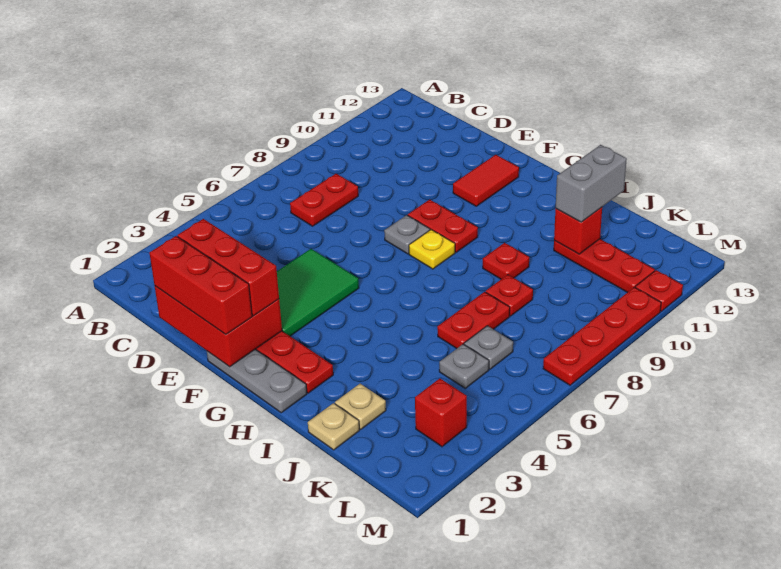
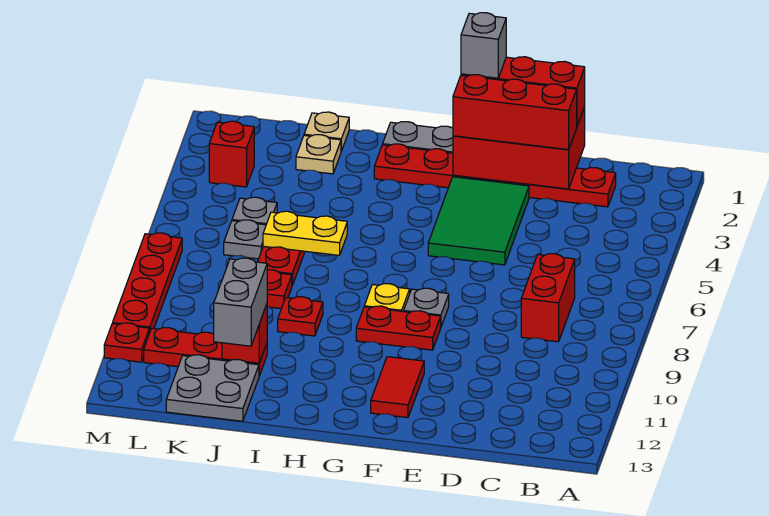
red 1x2 plate [290,174,358,226] -> red 1x2 brick [521,254,575,342]
none -> grey 1x1 brick [461,13,506,78]
none -> yellow 1x2 plate [263,211,347,255]
none -> grey 2x2 plate [166,355,259,421]

